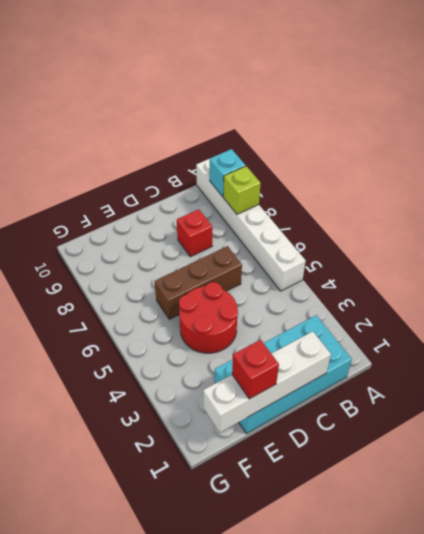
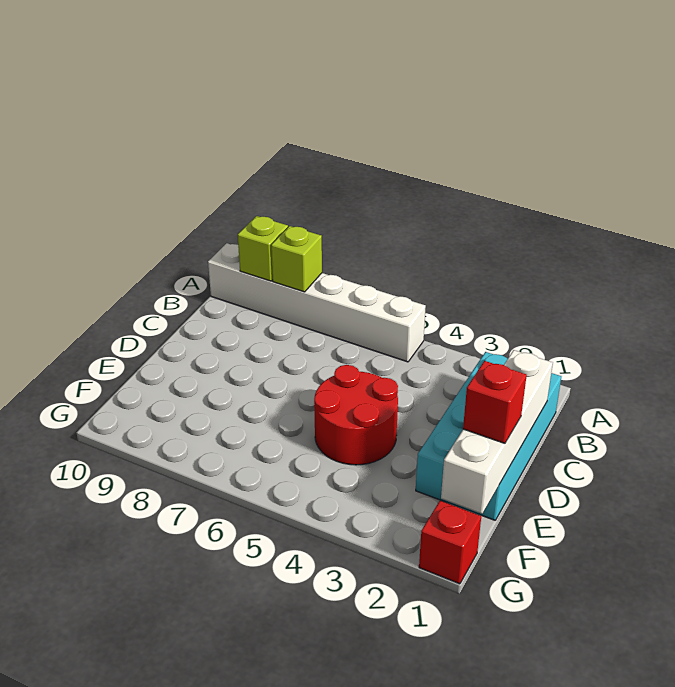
cyan 1x1 brick [210,149,245,197] -> lime 1x1 brick [238,216,288,281]
brown 1x3 brick [154,246,242,319] -> none
red 1x1 brick [177,209,212,257] -> red 1x1 brick moved to [419,501,481,584]

